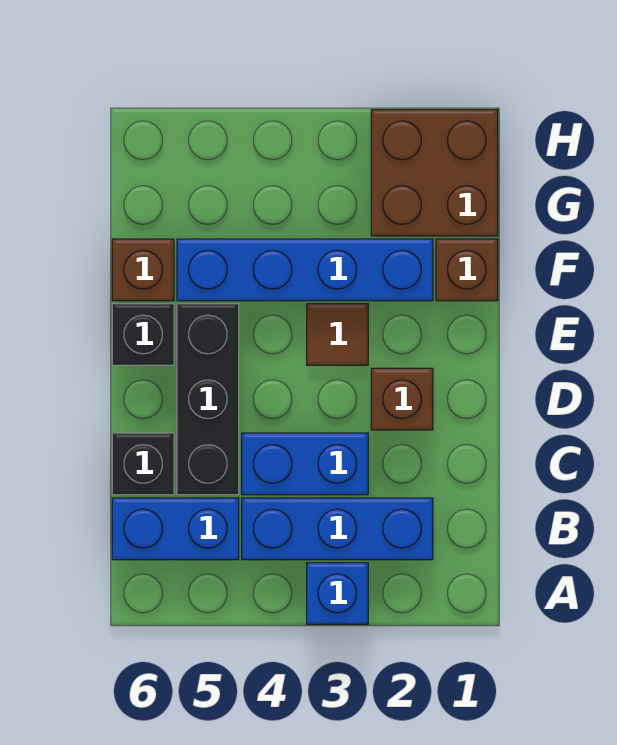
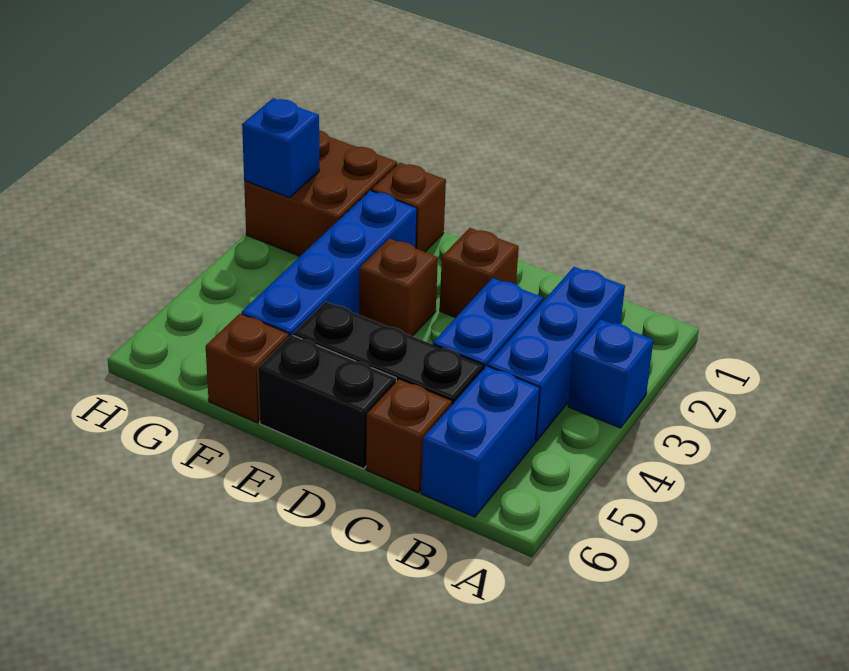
black 1x1 brick [112,433,174,495] -> brown 1x1 brick [366,379,452,493]
brown 1x1 tile [307,304,368,365] -> brown 1x1 brick [359,239,438,336]
black 1x1 brick [112,304,174,365] -> black 1x2 brick [258,335,396,469]
none -> blue 1x1 brick [242,98,319,198]

